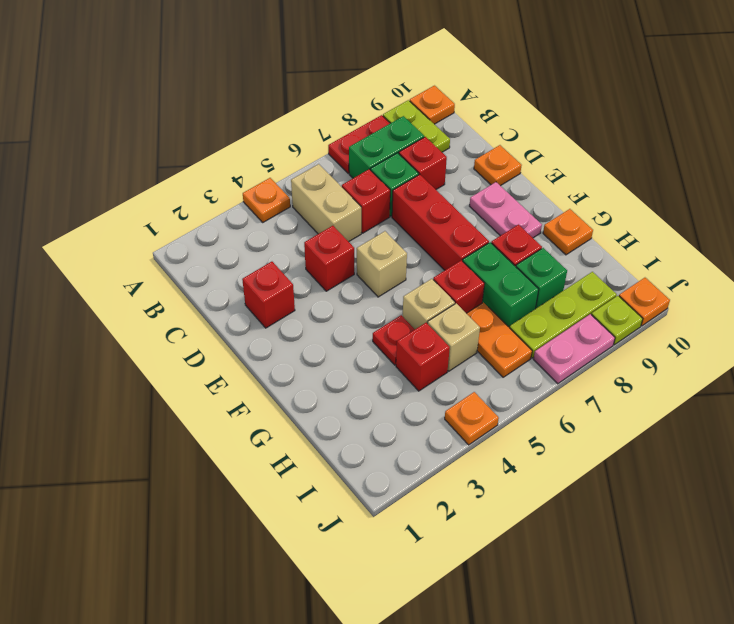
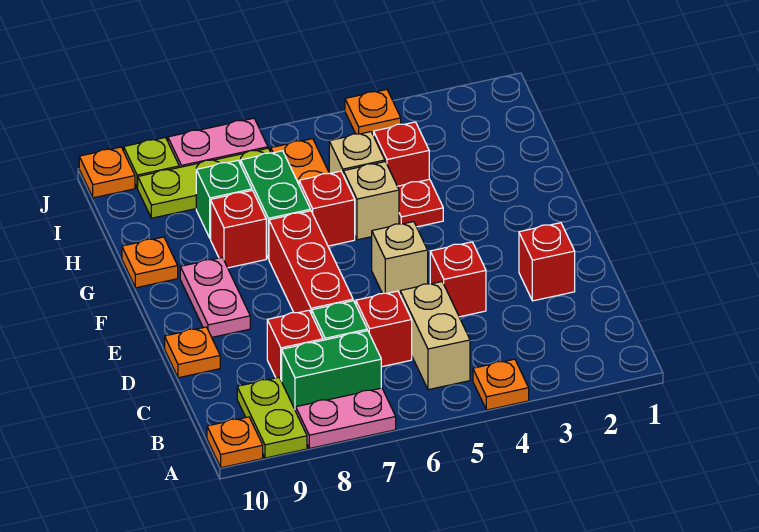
red 1x2 plate [328,115,390,173] -> pink 1x2 plate [296,388,396,448]

